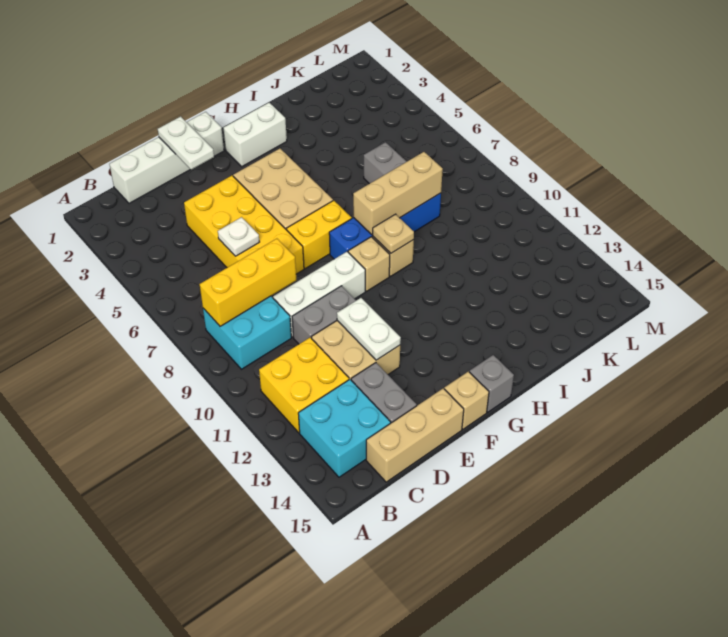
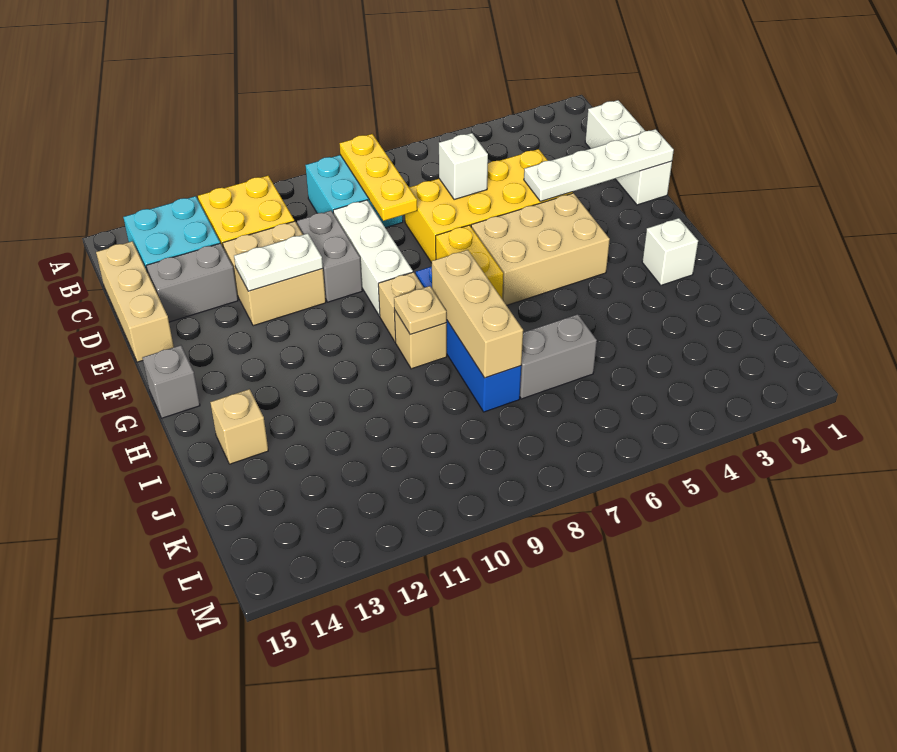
yellow 1x3 brick [200,239,296,326] -> yellow 1x3 plate [340,134,417,221]
white 1x4 brick [109,112,224,203] -> white 1x3 brick [585,100,672,205]
white 1x1 plate [218,217,259,256] -> white 1x1 brick [439,133,488,200]
white 1x2 plate [158,116,214,170] -> white 1x4 plate [524,129,674,201]
tan 1x1 brick [444,371,489,429] -> tan 1x1 brick moved to [210,389,268,464]
white 1x2 brick [224,103,287,167] -> white 1x1 brick [642,218,698,285]

